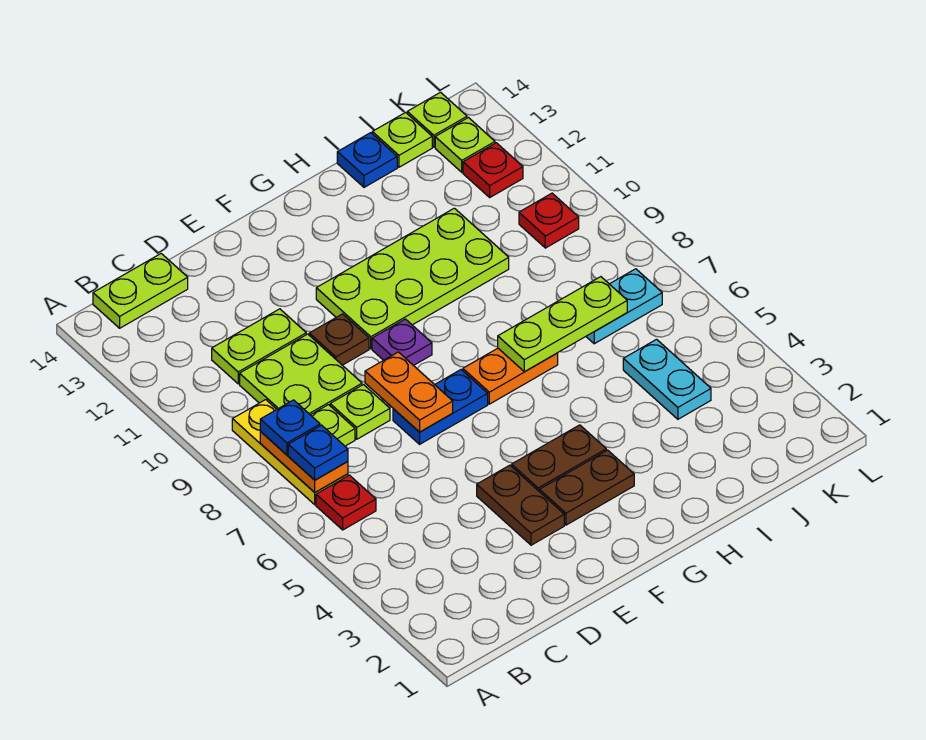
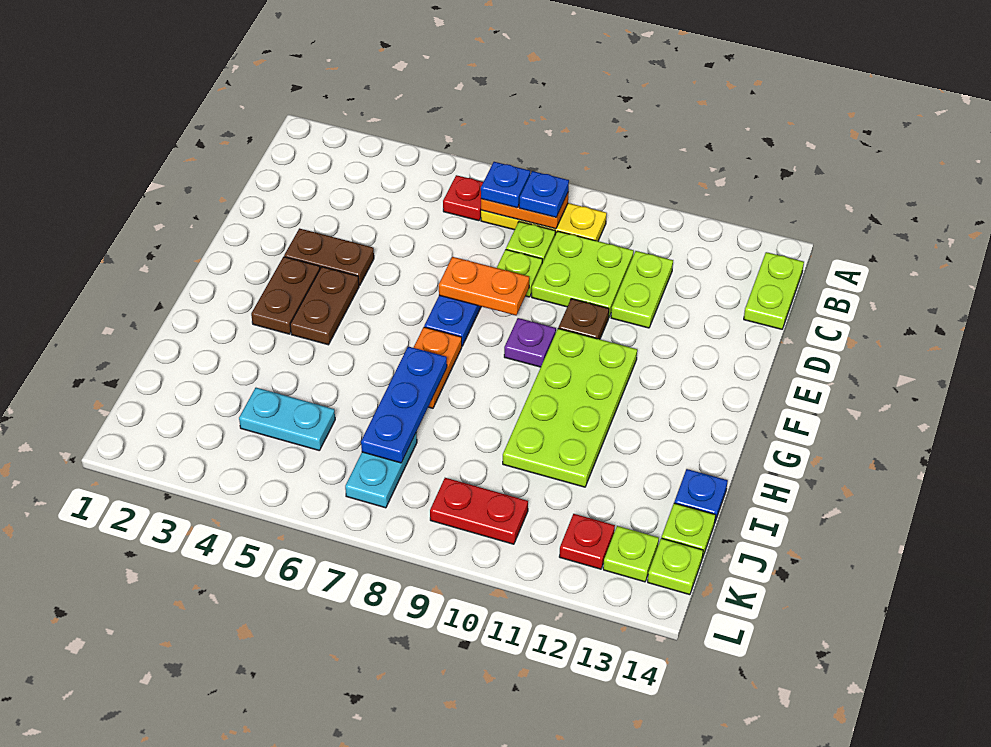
lime 1x3 plate [498,277,627,372] -> blue 1x3 plate [361,346,447,463]
red 1x1 plate [519,193,579,248] -> red 1x2 plate [430,478,528,544]

